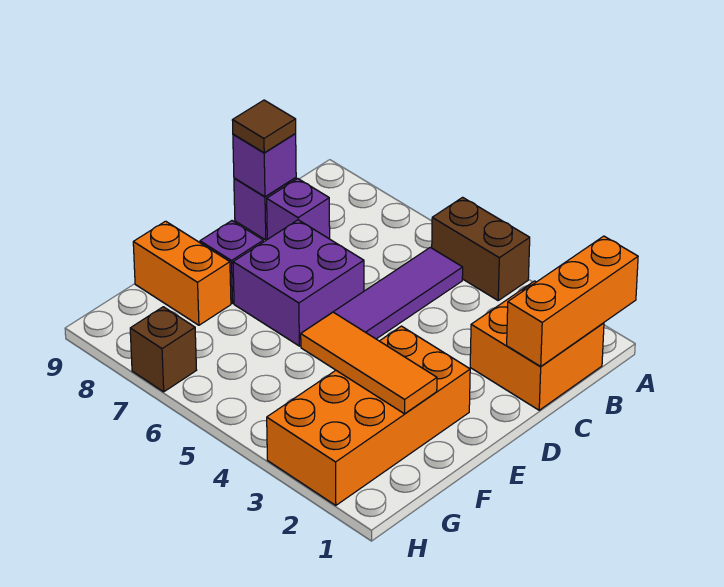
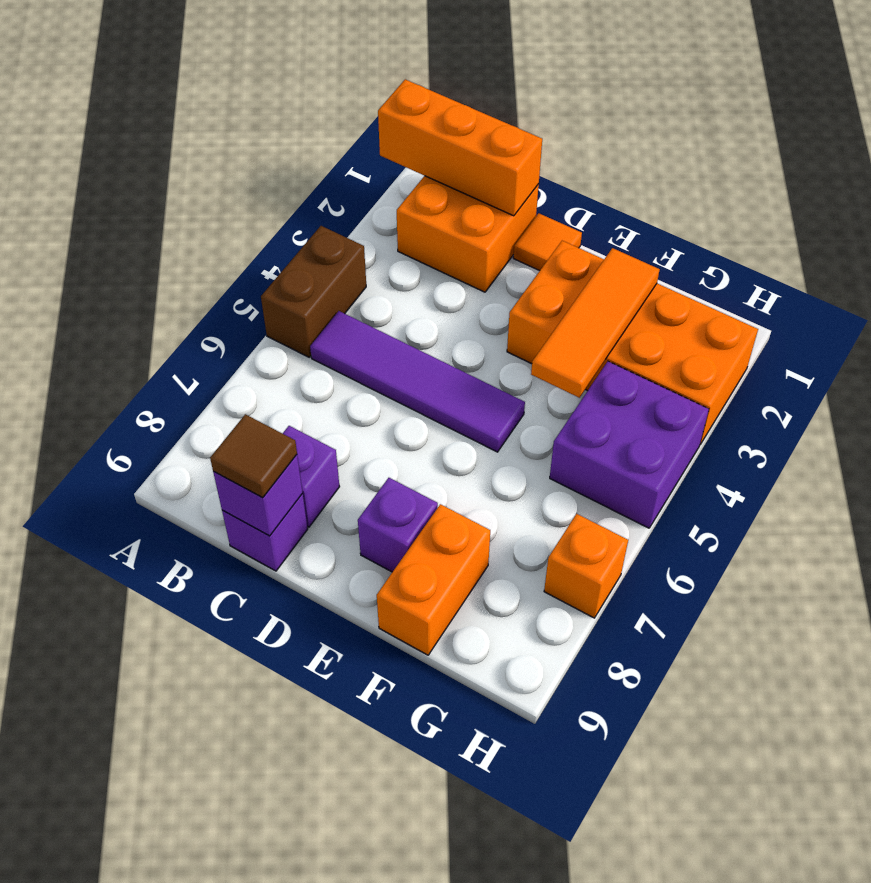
none -> orange 1x1 tile [513,213,582,271]
purple 2x2 brick [233,220,364,346] -> purple 2x2 brick moved to [550,361,709,528]
brown 1x1 brick [130,307,196,392] -> orange 1x1 brick [544,514,628,618]

